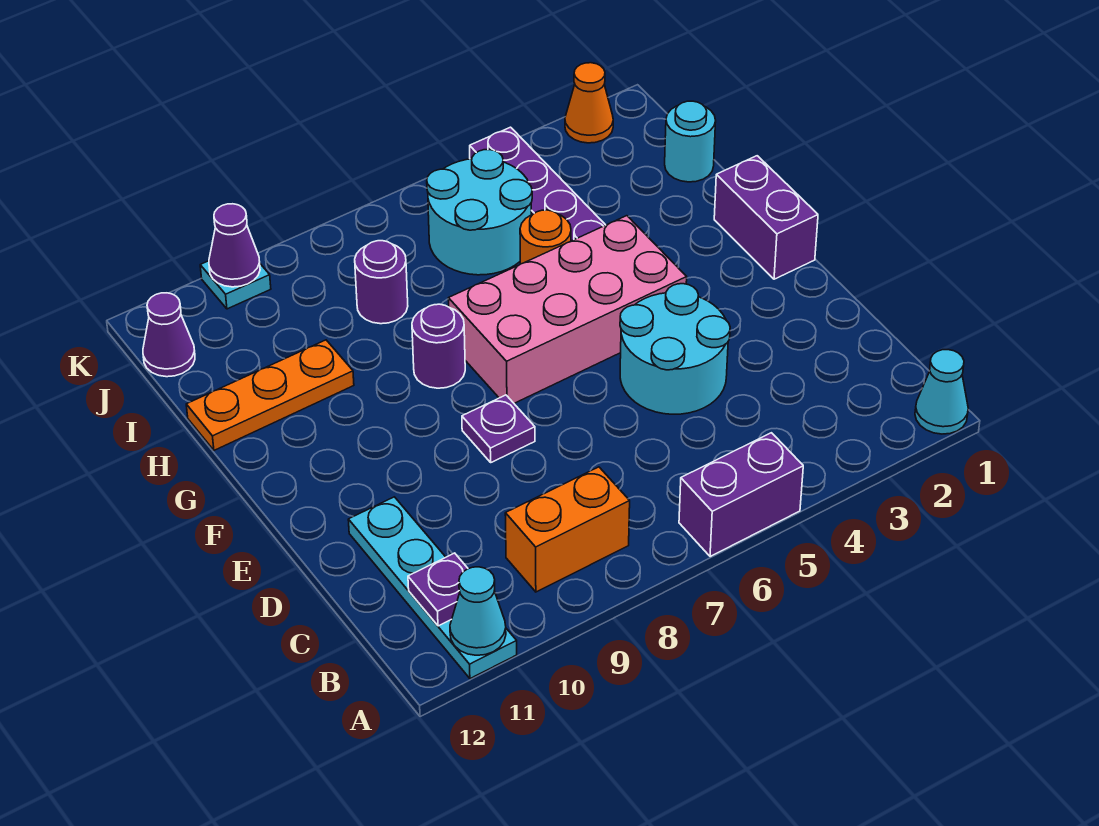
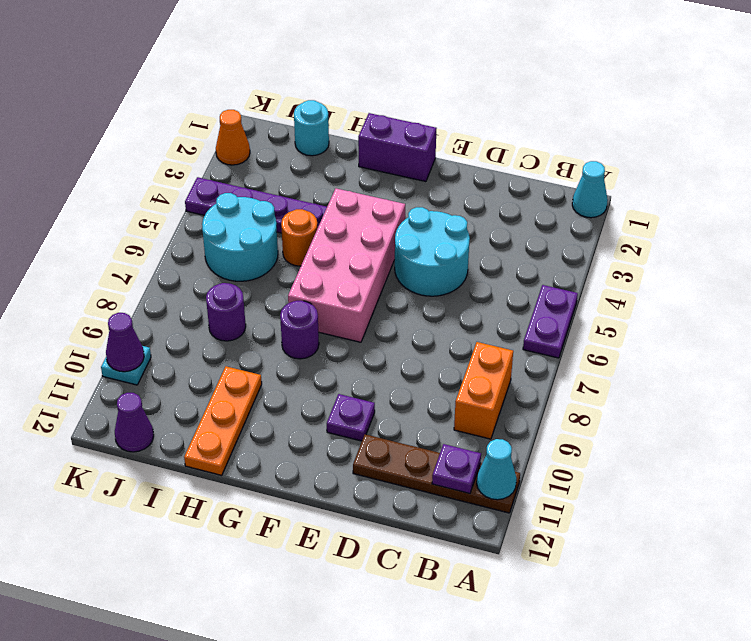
purple 1x2 brick [679,433,803,557] -> purple 1x2 plate [523,285,578,358]
cyan 1x4 plate [348,497,517,679] -> brown 1x4 plate [353,434,520,513]
purple 1x1 plate [462,395,535,462] -> purple 1x1 plate moved to [327,394,375,441]

